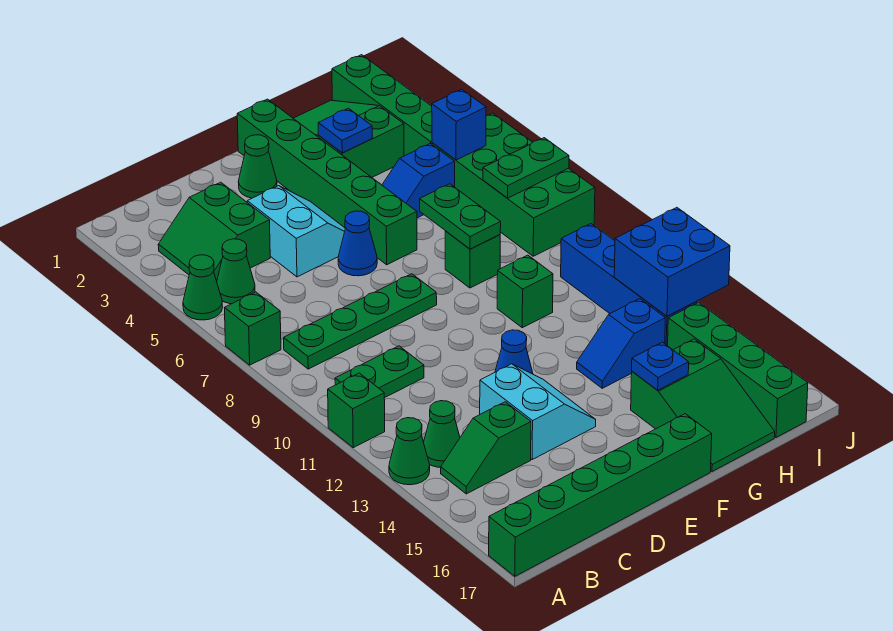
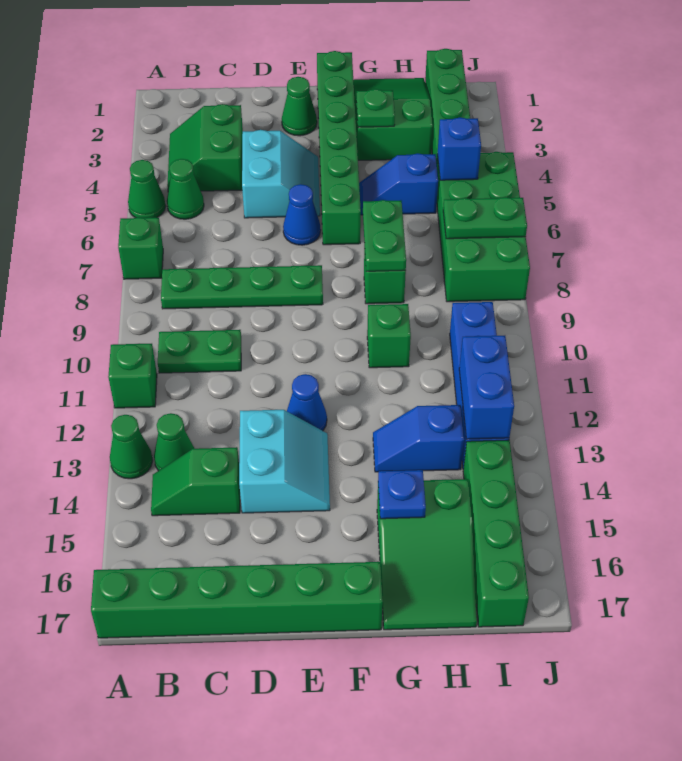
blue 1x1 plate [318,108,372,153] -> green 1x1 plate [356,89,395,127]
blue 2x2 brick [614,208,730,316] -> blue 1x2 brick [459,336,514,439]

